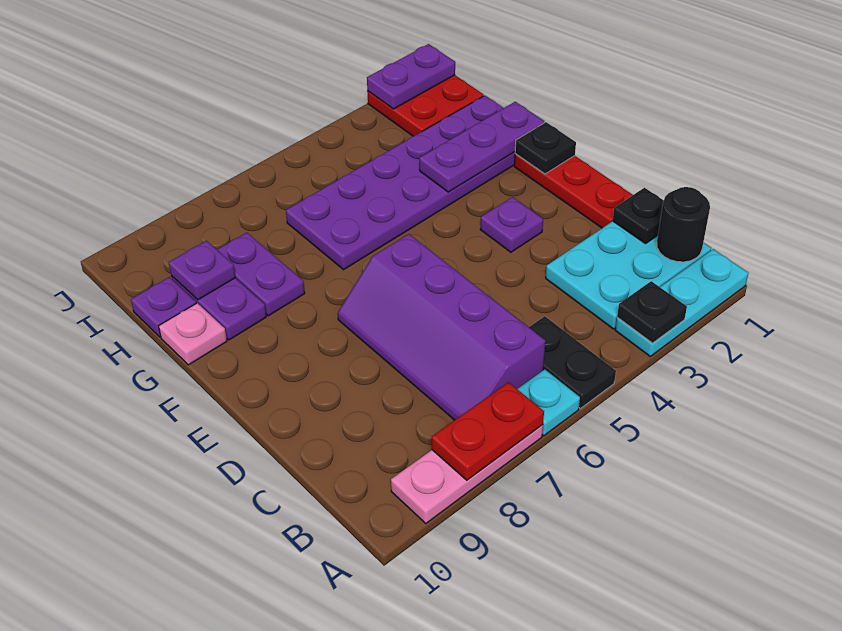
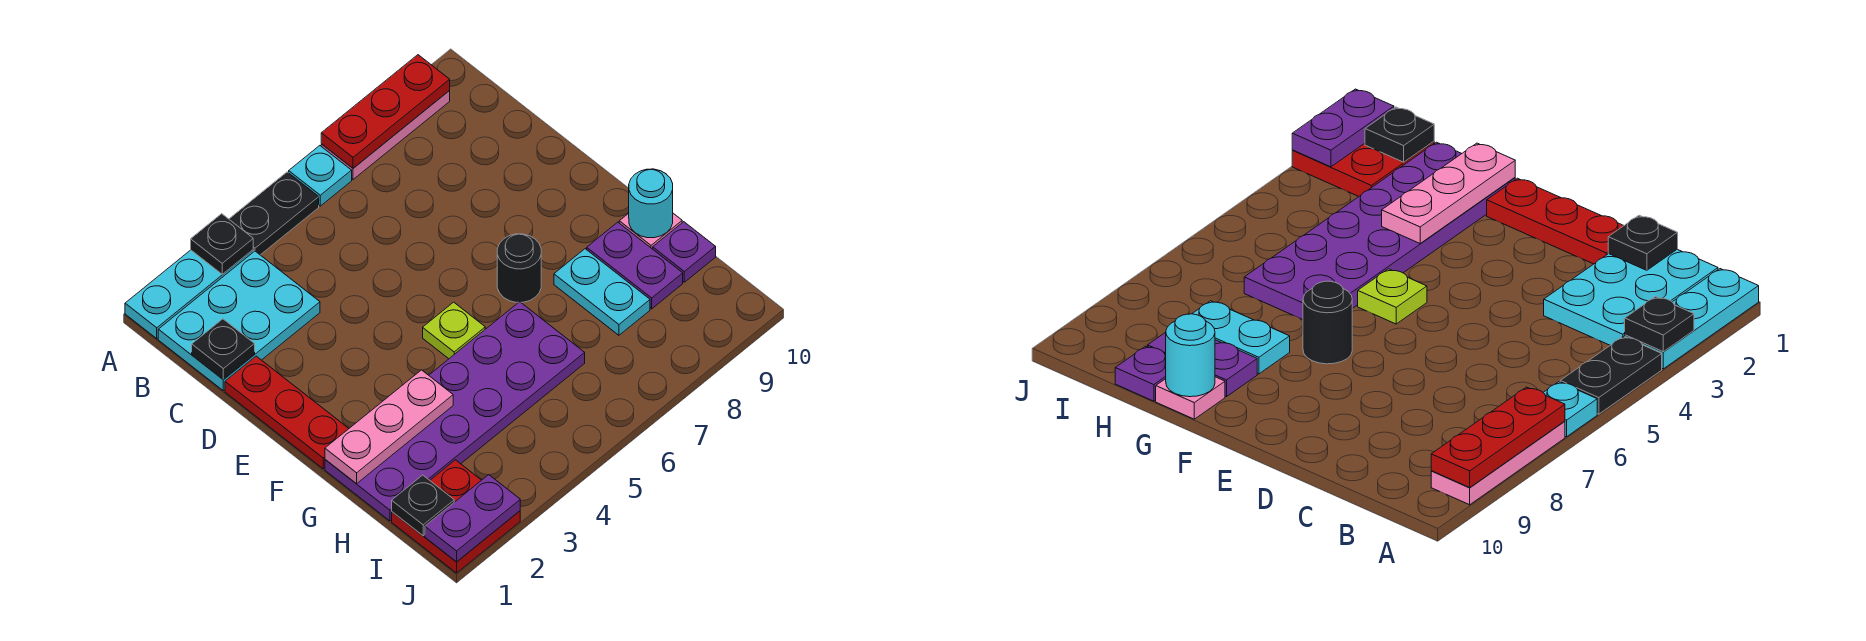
black 1x2 plate [529,316,616,408] -> black 1x2 plate turned to [229,172,319,255]
red 1x2 plate [432,382,544,480] -> red 1x3 plate [321,55,450,168]
black 1x1 round brick [657,187,710,262] -> black 1x1 round brick moved to [497,234,541,303]
purple 2x4 slope [338,234,545,420] -> none
purple 1x1 plate [480,197,543,252] -> none
black 1x1 plate [515,122,576,174] -> black 1x1 plate moved to [392,475,454,536]
none -> lime 1x1 plate [423,302,485,359]
purple 1x3 plate [419,102,544,192] -> pink 1x3 plate [325,370,453,484]
purple 1x2 plate [217,233,305,316] -> cyan 1x2 plate [554,249,650,335]
none -> cyan 1x1 round brick [629,169,673,238]
purple 1x1 plate [169,241,235,300] -> none

